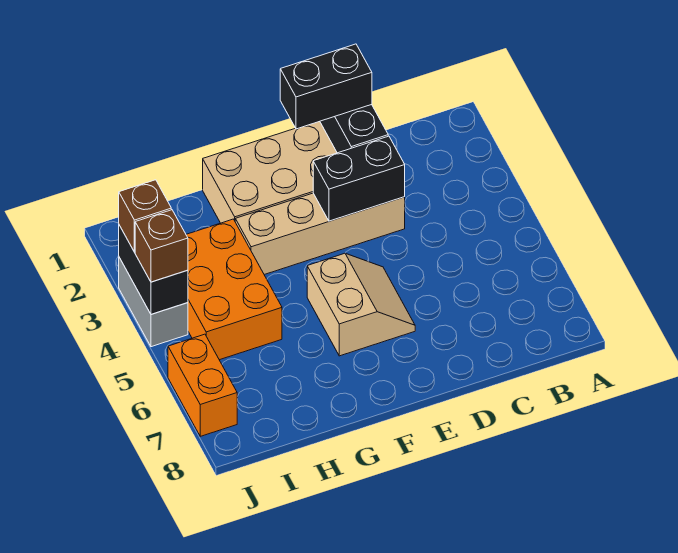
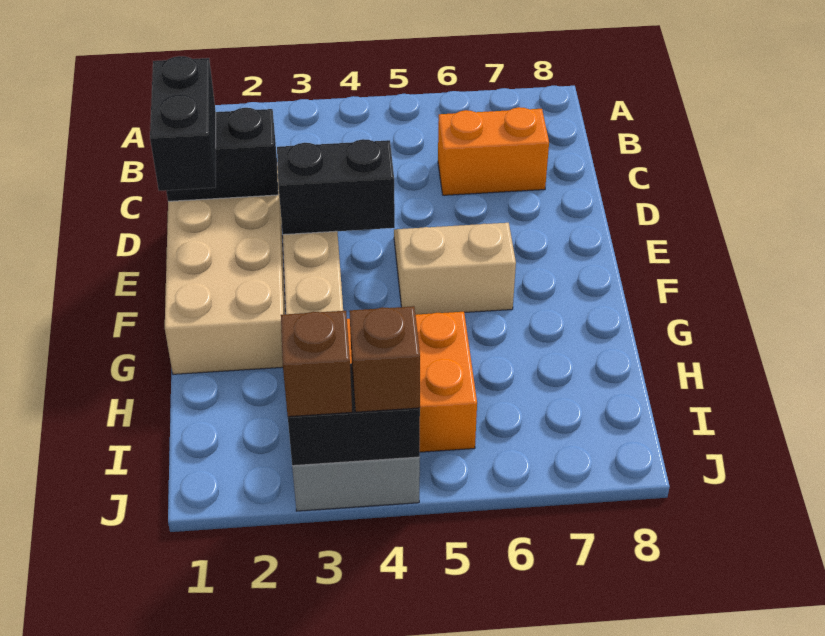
black 1x2 brick [313,136,405,221] -> black 1x2 brick turned to [277,139,395,235]
orange 1x2 brick [168,334,237,436] -> orange 1x2 brick moved to [438,107,549,195]

